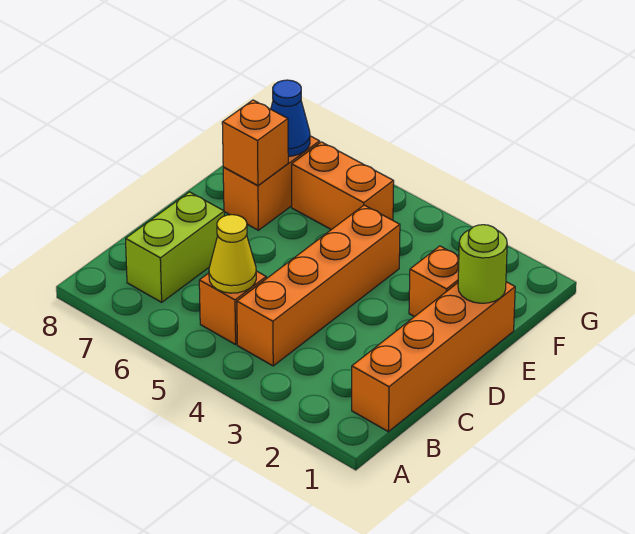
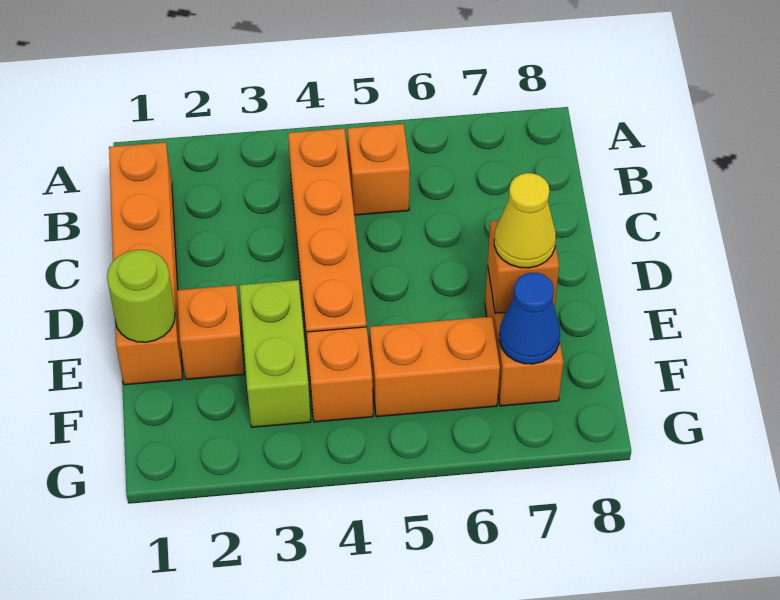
yellow 1x1 cone [209,215,256,293] -> yellow 1x1 cone moved to [494,173,556,268]
lime 1x2 brick [126,192,224,302] -> lime 1x2 brick moved to [240,280,311,427]
none -> orange 1x1 brick [307,327,373,422]

